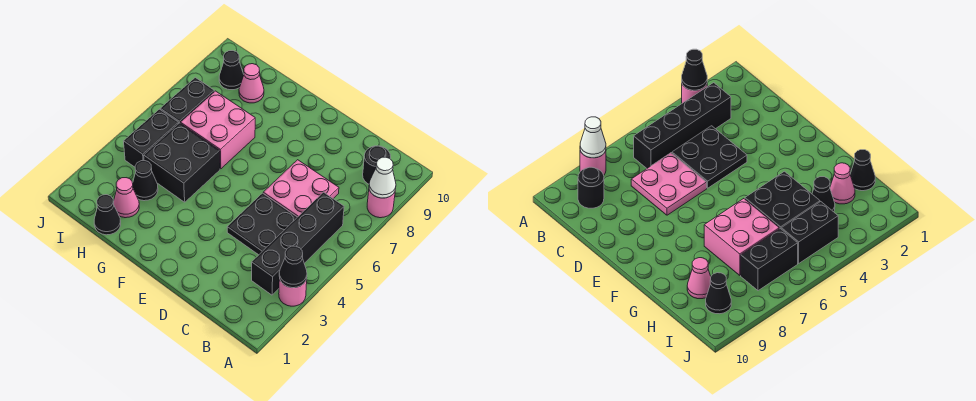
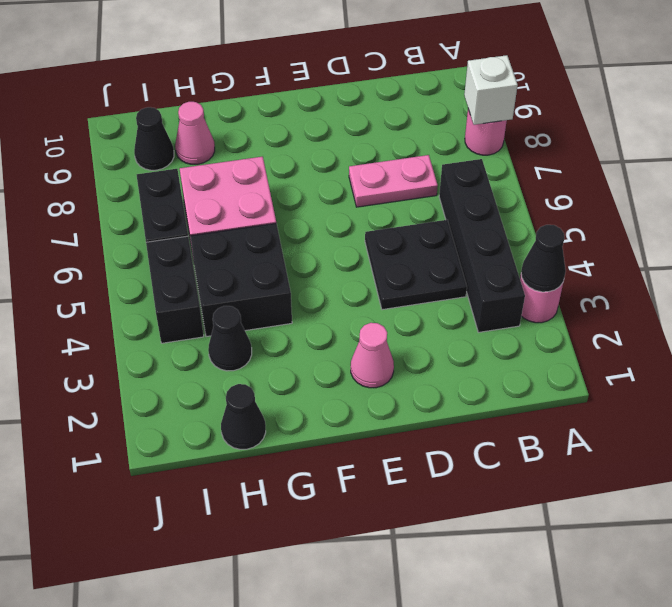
white 1x1 cone [369,157,396,198] -> white 1x1 brick [464,55,518,125]
black 1x1 round brick [363,146,391,184] -> none
pink 2x2 plate [263,160,339,217] -> pink 1x2 plate [349,155,438,207]
pink 1x1 cone [114,178,139,218] -> pink 1x1 cone moved to [351,323,394,388]

